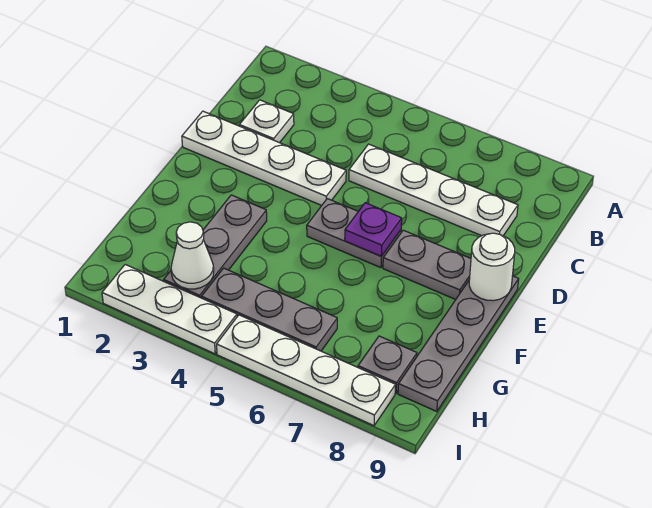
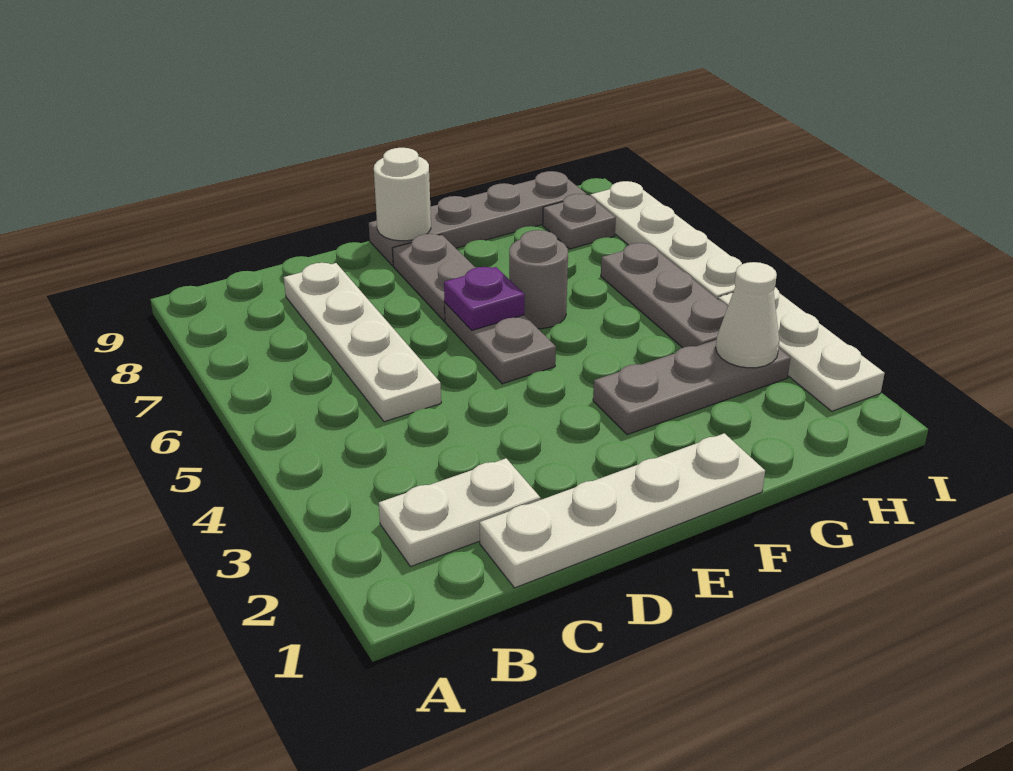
white 1x1 plate [239,100,294,143] -> white 1x2 plate [379,458,540,567]
white 1x4 plate [182,111,346,205] -> white 1x4 plate turned to [479,433,765,588]
none -> grey 1x1 round brick [509,230,568,329]

